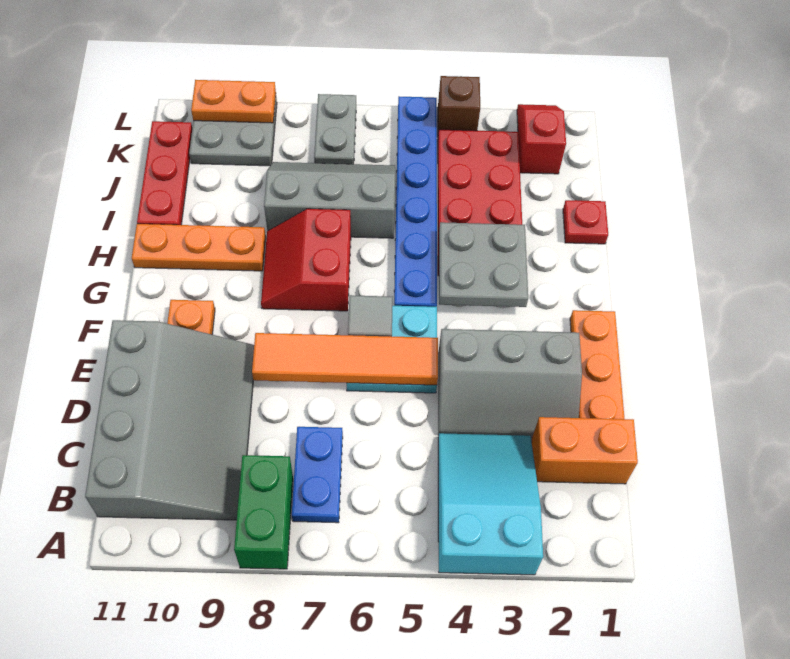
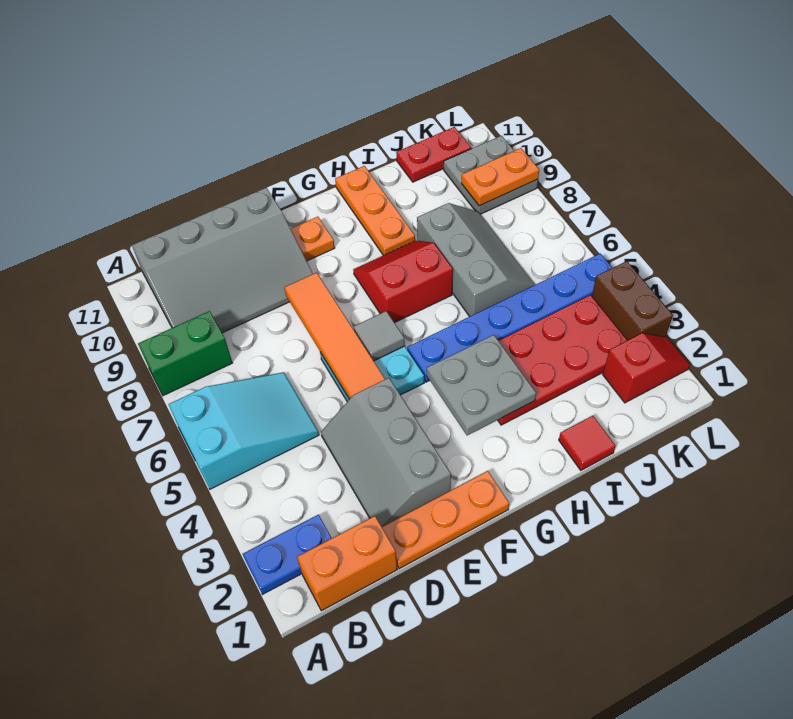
cyan 2x3 slope [438,433,543,575] -> cyan 2x3 slope moved to [168,372,319,489]
blue 1x2 plate [292,427,343,523] -> blue 1x2 plate moved to [243,515,332,594]
orange 1x2 brick [532,417,638,484] -> orange 1x2 brick turned to [297,516,397,611]
red 1x1 plate [563,200,608,244] -> red 1x1 tile [559,416,616,470]
red 1x3 plate [137,121,192,225] -> red 1x2 plate [396,127,471,182]
grey 1x2 plate [314,94,356,164] -> none
brown 1x1 brick [438,76,480,131] -> brown 1x2 brick [592,261,673,340]
orange 1x2 plate [191,80,276,123] -> orange 1x2 plate turned to [462,148,539,206]

